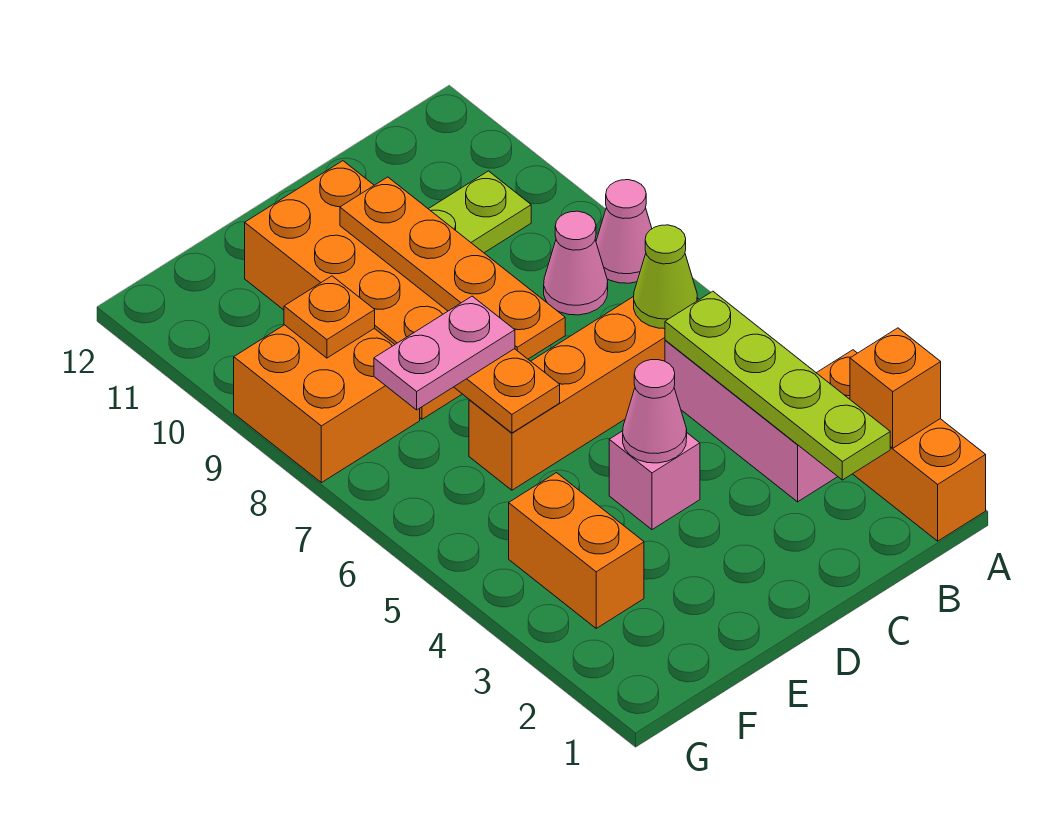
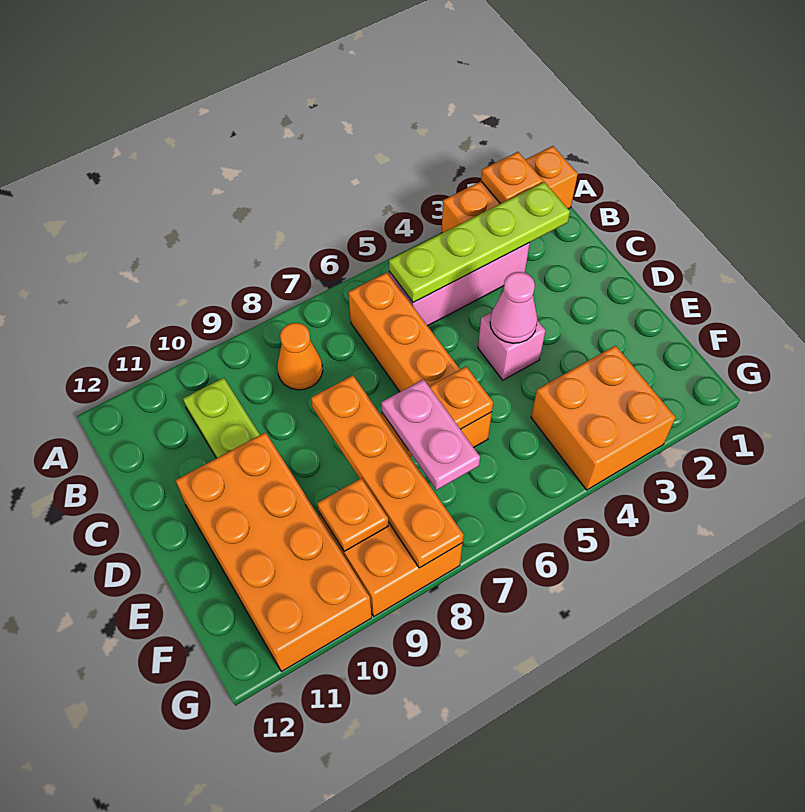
orange 1x1 brick [850,328,941,448] -> orange 1x1 plate [481,152,543,204]
pink 1x1 cone [596,180,652,283] -> none
lime 1x1 cone [634,225,697,329] -> none
pink 1x1 cone [544,211,608,315] -> orange 1x1 cone [277,323,323,390]
orange 1x4 plate [340,177,565,359] -> orange 1x4 plate turned to [311,376,464,568]
orange 2x4 brick [245,161,462,419] -> orange 2x4 brick turned to [175,432,372,672]
orange 1x2 brick [509,473,644,628] -> orange 2x2 brick [531,346,675,490]

